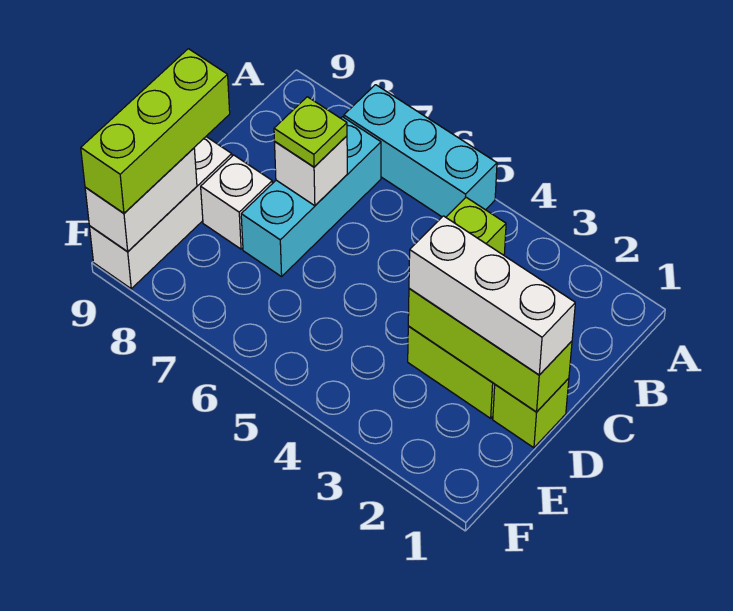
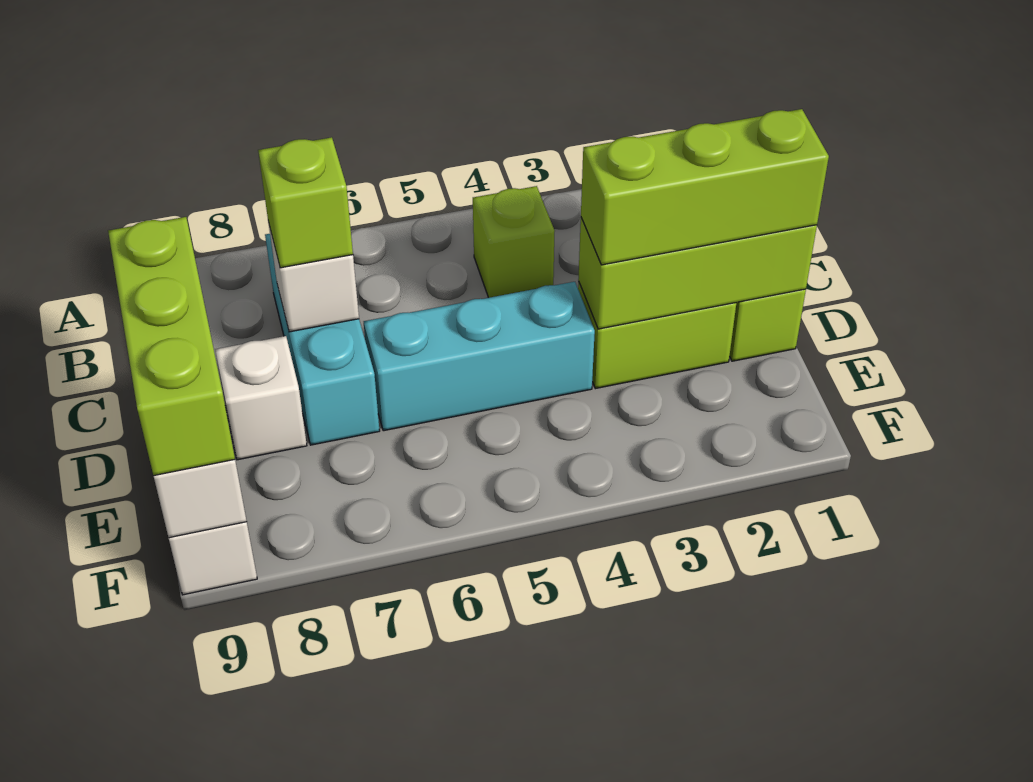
cyan 1x3 brick [344,85,497,217] -> cyan 1x3 brick moved to [364,282,595,431]
lime 1x1 plate [274,97,347,167] -> lime 1x1 brick [258,137,353,268]
white 1x3 brick [409,216,575,375] -> lime 1x3 brick [581,109,829,265]

